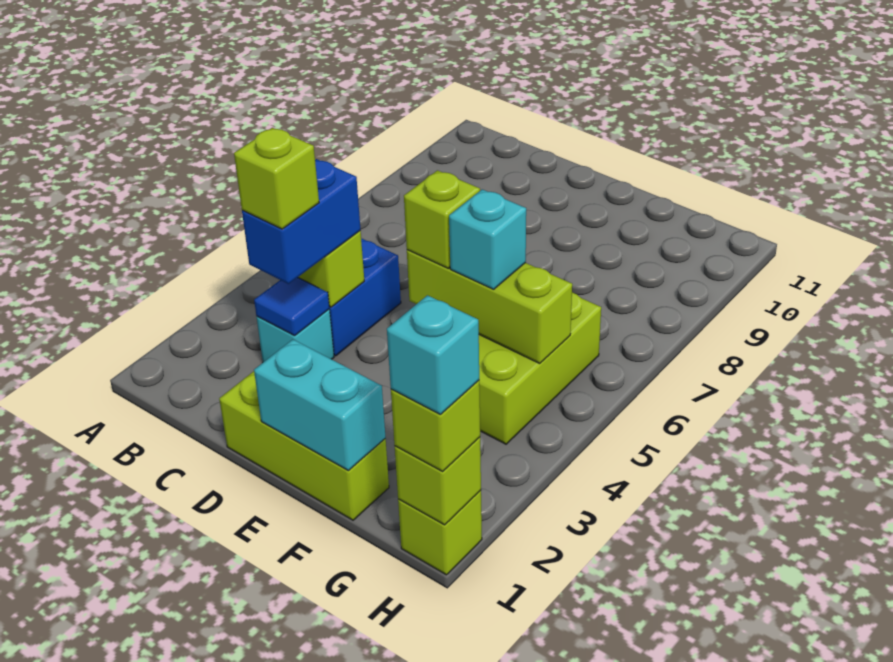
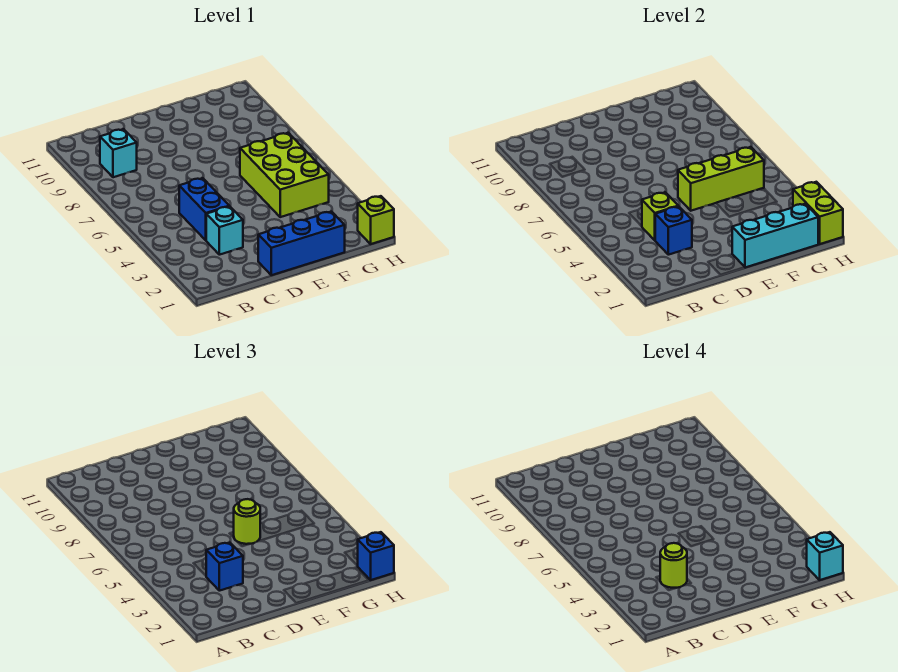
blue 1x1 tile [254,277,329,336] -> blue 1x1 brick [655,206,692,255]
blue 1x2 brick [242,159,361,284] -> blue 1x1 brick [206,543,243,591]
lime 1x1 brick [234,128,319,229] -> lime 1x1 round brick [660,543,687,588]
lime 1x3 brick [219,371,389,520] -> blue 1x3 brick [258,212,345,275]
cyan 1x2 brick [254,339,386,471] -> cyan 1x3 brick [732,204,818,268]
lime 1x1 brick [404,170,480,268] -> lime 1x1 round brick [234,499,260,544]
cyan 1x1 brick [449,189,526,289] -> cyan 1x1 brick moved to [100,129,137,177]
lime 1x1 brick [395,437,481,525] -> lime 1x2 brick [793,182,843,244]
lime 1x1 brick [391,380,480,471] -> blue 1x1 brick [358,532,394,580]

